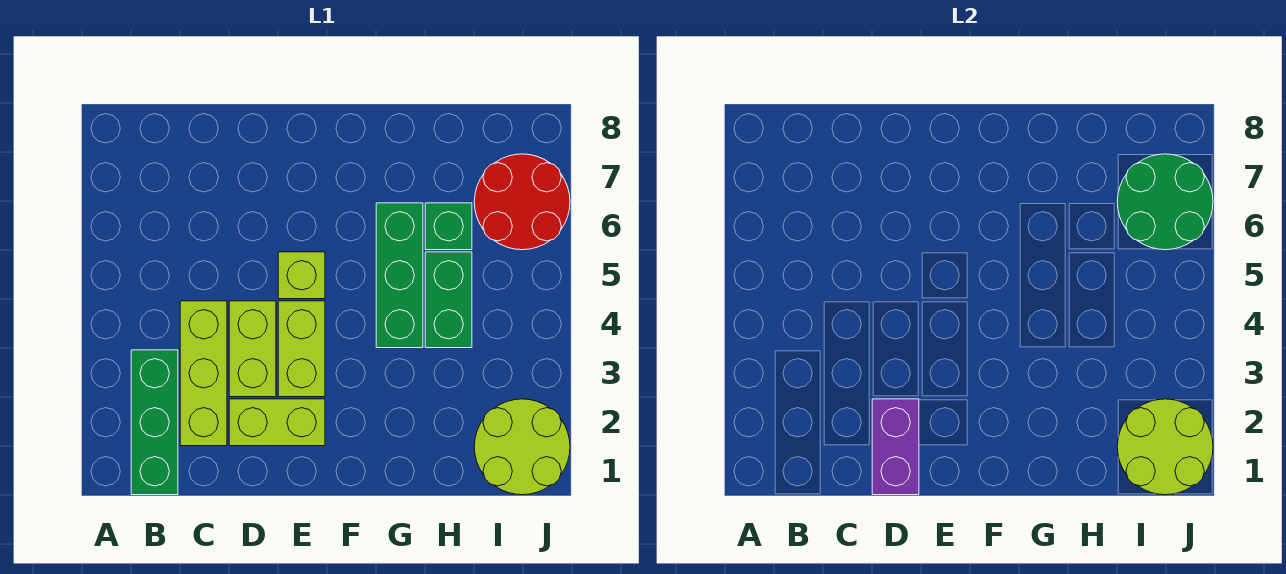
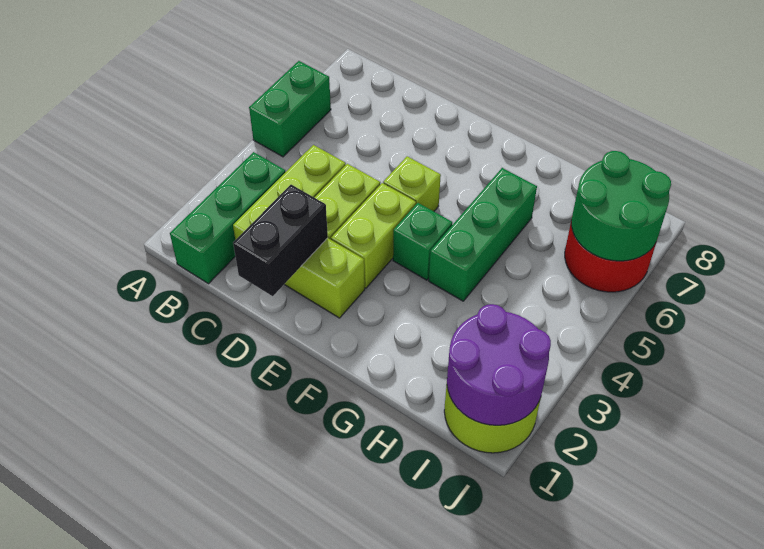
purple 1x2 brick [872,399,919,495] -> black 1x2 brick [233,185,328,296]
green 1x2 brick [425,252,472,348] -> green 1x2 brick moved to [249,61,331,157]
green 1x1 brick [425,203,472,250] -> green 1x1 brick moved to [393,203,452,280]
lime 2x2 round brick [1117,399,1213,495] -> purple 2x2 round brick [447,304,551,425]

